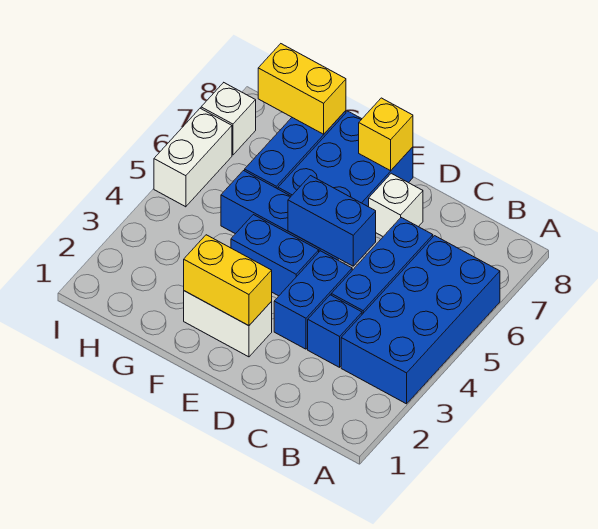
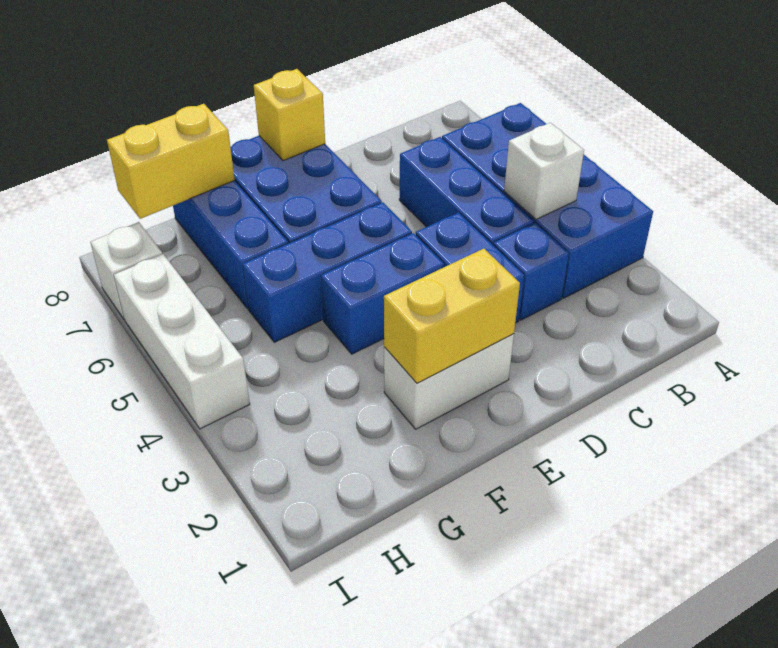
blue 1x2 brick [288,176,376,266] -> none
white 1x1 brick [369,173,423,236] -> white 1x1 brick moved to [504,123,584,219]
white 1x2 brick [154,108,232,207] -> white 1x3 brick [114,254,250,429]

